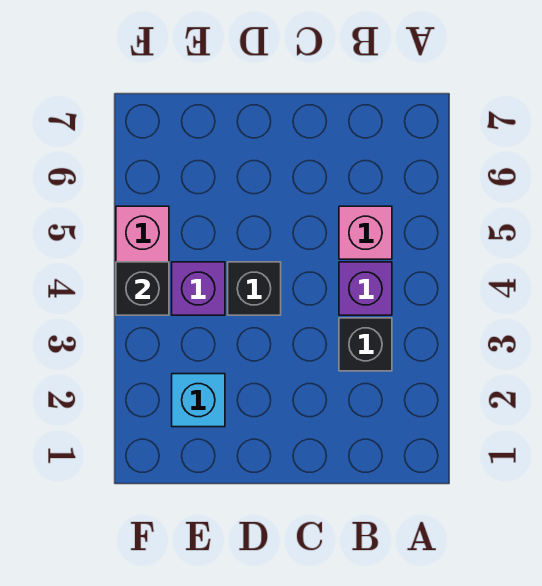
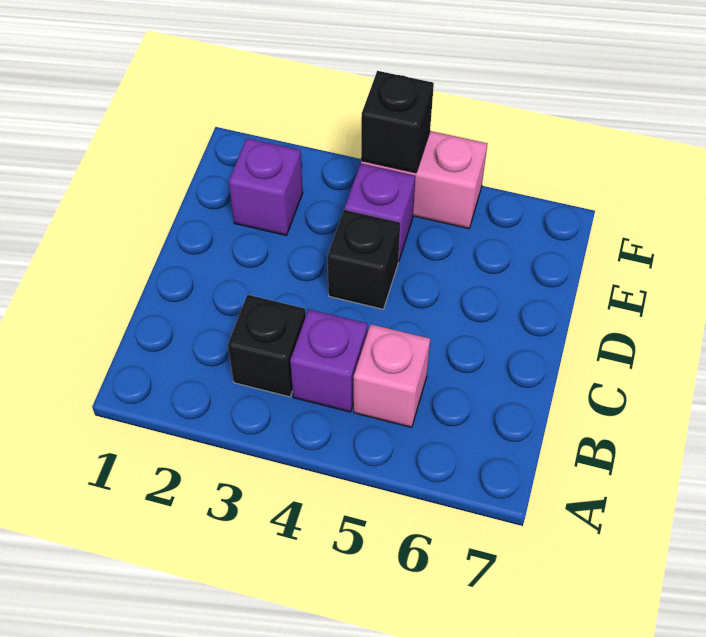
cyan 1x1 brick [172,374,225,427] -> purple 1x1 brick [229,138,303,235]

